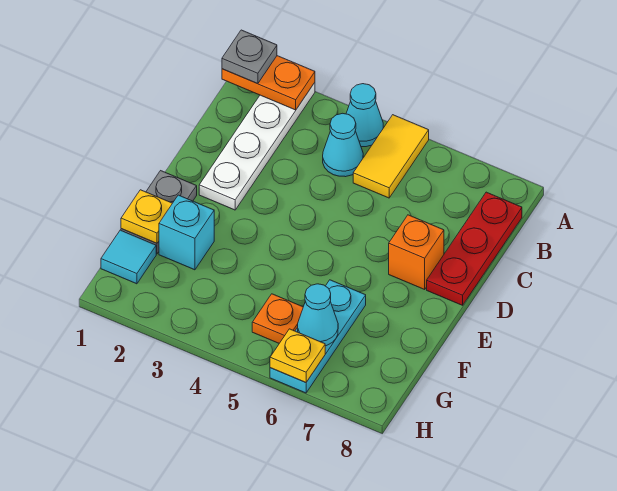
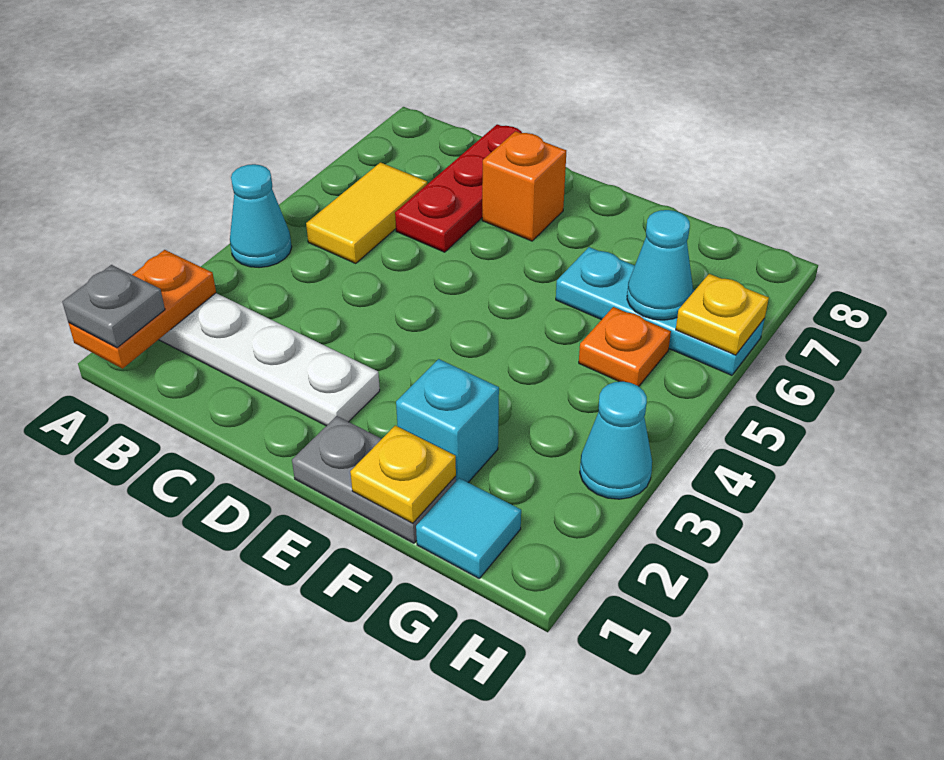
yellow 1x2 tile [353,115,429,198] -> yellow 1x2 tile turned to [306,163,427,263]
cyan 1x1 cone [323,113,363,177] -> cyan 1x1 cone moved to [580,382,652,499]
red 1x3 plate [427,192,522,305] -> red 1x3 plate turned to [395,124,522,252]

